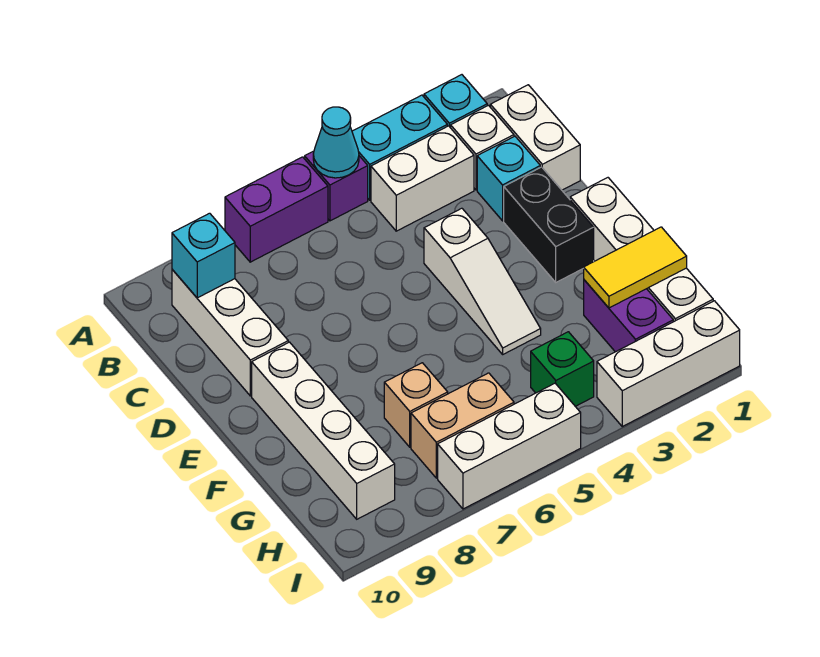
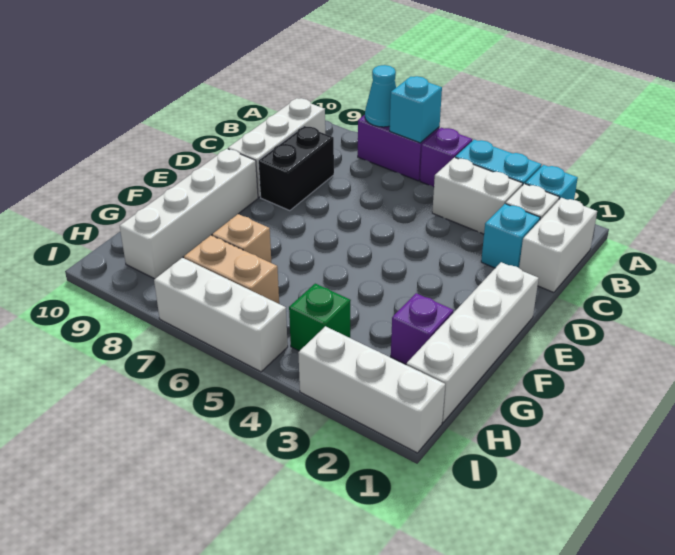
cyan 1x1 cone [313,107,359,178] -> cyan 1x1 cone moved to [365,65,396,127]
cyan 1x1 brick [172,213,235,298] -> cyan 1x1 brick moved to [390,76,442,143]
black 1x2 brick [504,167,594,282] -> black 1x2 brick moved to [258,126,334,211]
white 1x3 slope [424,208,541,354] -> none
yellow 1x2 tile [584,227,687,308] -> none
purple 1x2 brick [584,280,673,352] -> purple 1x1 brick [391,293,454,364]

